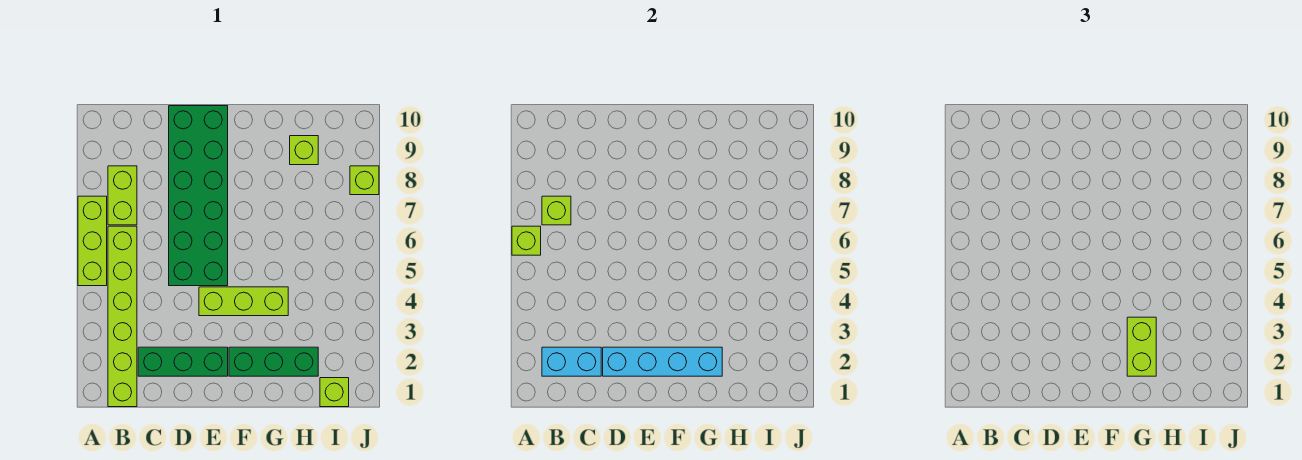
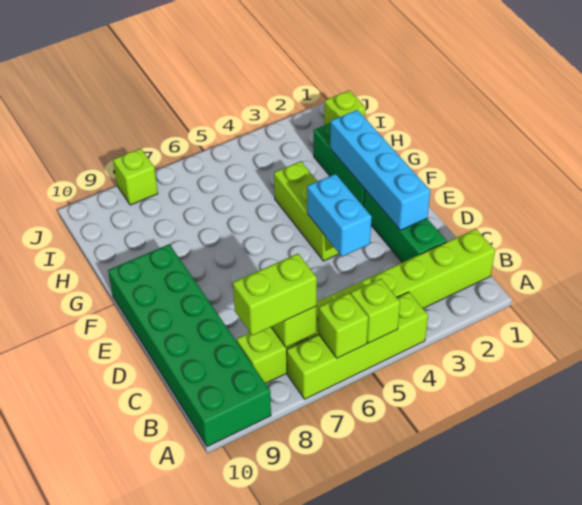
lime 1x3 brick [78,196,107,286] -> lime 1x4 brick [287,292,428,399]
cyan 1x2 brick [542,347,601,376] -> cyan 1x2 brick moved to [307,174,372,257]
green 2x6 brick [169,106,228,286] -> green 2x6 brick turned to [108,244,271,447]
lime 1x2 brick [1127,317,1156,376] -> lime 1x2 brick moved to [233,254,317,335]
lime 1x1 brick [290,136,318,165] -> lime 1x1 brick moved to [351,279,400,343]

